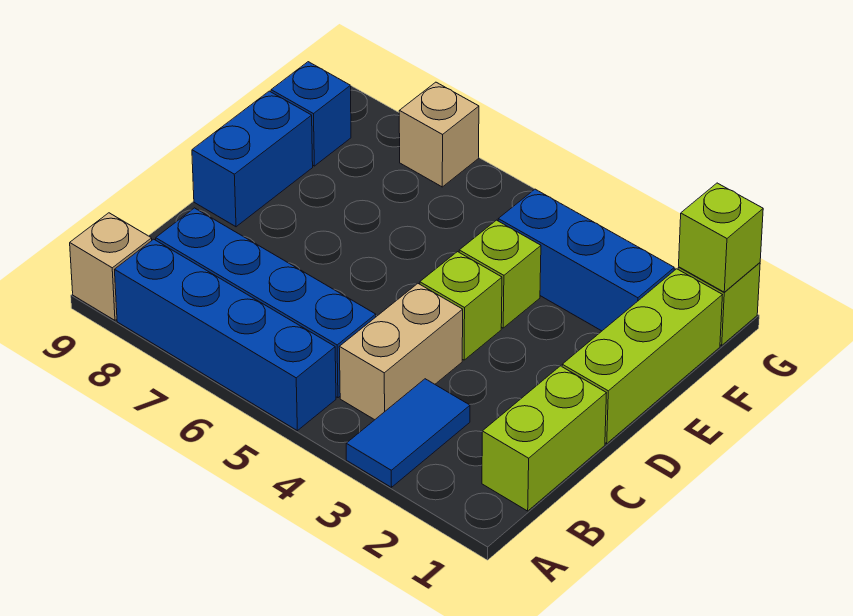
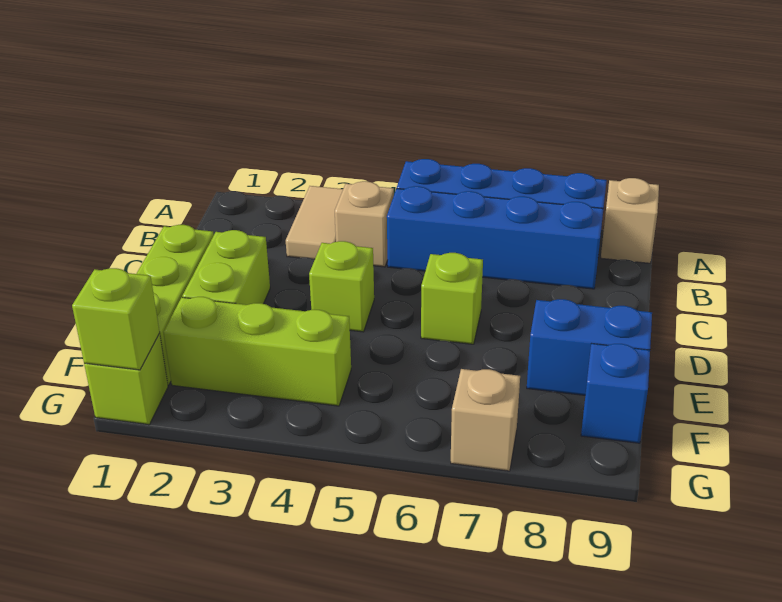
blue 1x2 tile [346,379,470,487] -> tan 1x2 tile [286,186,343,260]
lime 1x2 brick [482,366,606,511] -> lime 1x2 brick moved to [182,230,270,305]
tan 1x2 brick [339,284,463,420] -> tan 1x1 brick [335,181,394,267]
blue 1x2 brick [192,91,313,227] -> blue 1x2 brick turned to [527,299,652,395]
lime 1x1 brick [459,220,541,328] -> lime 1x1 brick moved to [421,253,483,344]
blue 1x3 brick [498,189,674,331] -> lime 1x3 brick [164,297,351,406]

